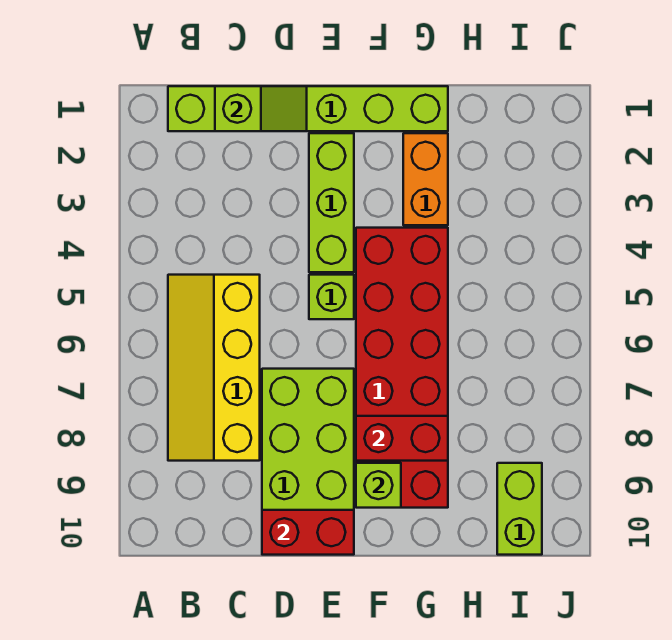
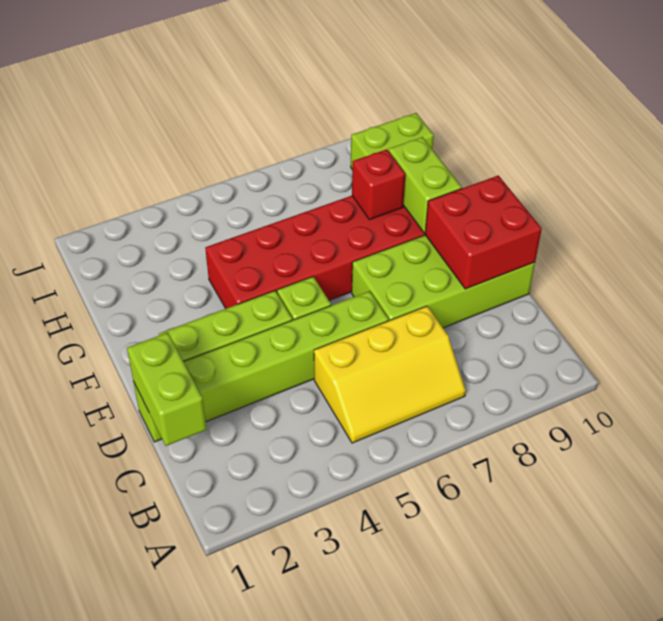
lime 1x6 brick [168,86,448,131] -> lime 1x6 brick turned to [134,291,389,442]
yellow 2x4 slope [168,275,260,461] -> yellow 2x3 slope [314,306,466,443]
lime 1x2 slope [215,86,307,131] -> lime 1x2 brick [127,333,207,446]
red 1x2 brick [262,510,354,555] -> red 2x2 brick [425,175,542,289]
red 1x2 brick [356,416,448,461] -> red 1x1 brick [352,149,405,220]
lime 1x1 brick [356,463,401,508] -> lime 1x2 brick [389,137,462,233]
orange 1x2 brick [403,133,448,225] -> none

